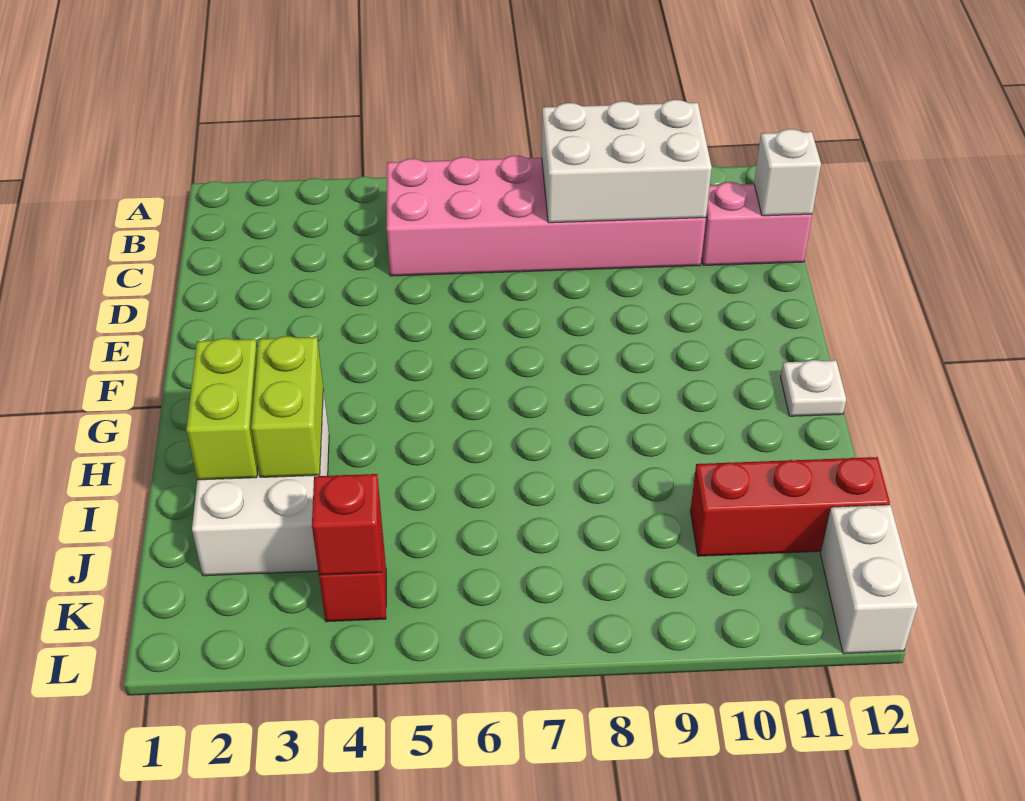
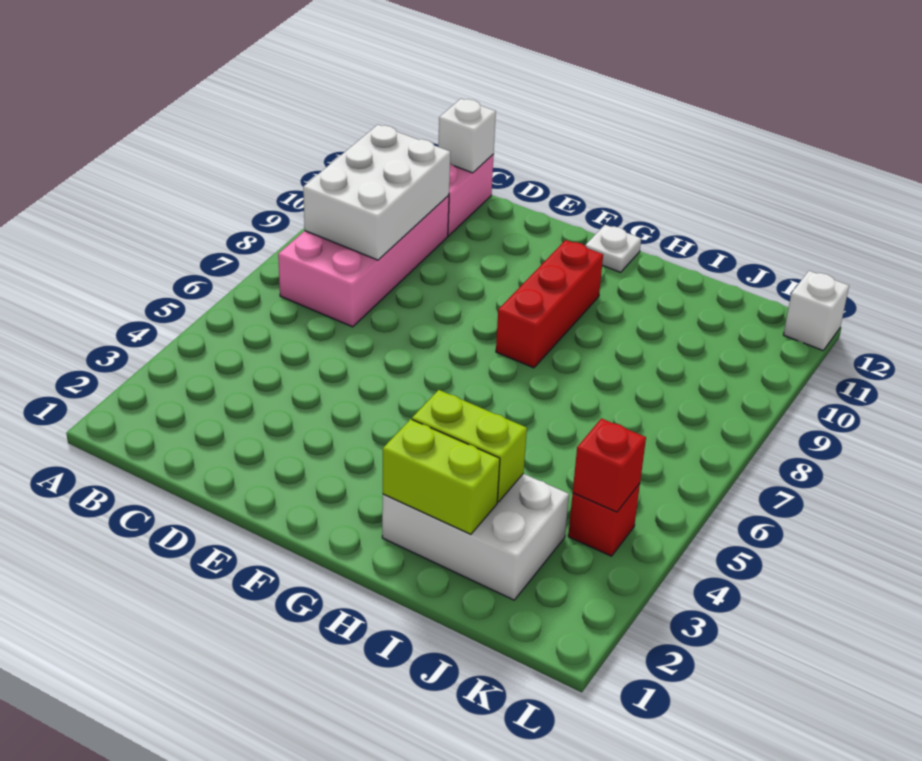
pink 2x6 brick [387,155,706,276] -> pink 2x4 brick [278,195,449,327]
red 1x3 brick [690,457,890,556] -> red 1x3 brick moved to [496,240,603,368]
white 1x2 brick [820,505,918,654] -> white 1x1 brick [784,271,849,350]

